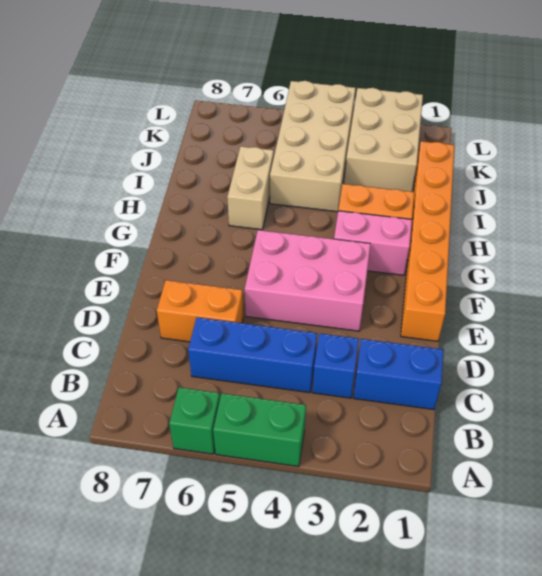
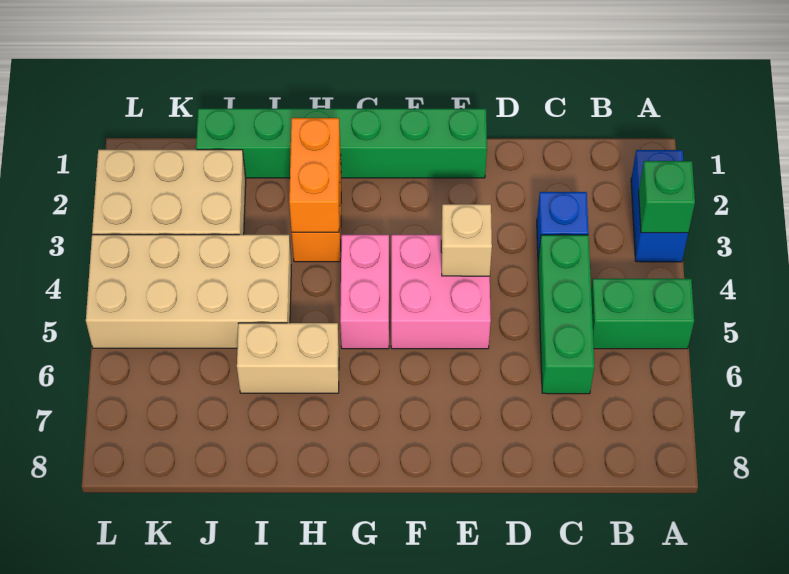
green 1x2 brick [213,393,306,467] -> green 1x2 brick turned to [591,279,694,349]
green 1x1 brick [169,387,220,454] -> green 1x1 brick moved to [639,161,695,233]
blue 1x2 brick [353,339,443,410] -> blue 1x2 brick moved to [631,150,688,262]
blue 1x3 brick [188,317,317,393] -> green 1x3 brick [538,235,594,394]
orange 1x2 brick [157,280,243,342] -> orange 1x2 brick moved to [289,118,340,232]
orange 1x6 brick [401,141,454,341] -> green 1x6 brick [196,109,487,178]
pink 2x3 brick [245,230,370,331] -> pink 2x2 brick [391,235,491,349]
none -> tan 1x1 brick [441,204,492,276]
pink 1x2 brick [334,211,412,275] -> pink 1x2 brick moved to [340,235,389,349]

